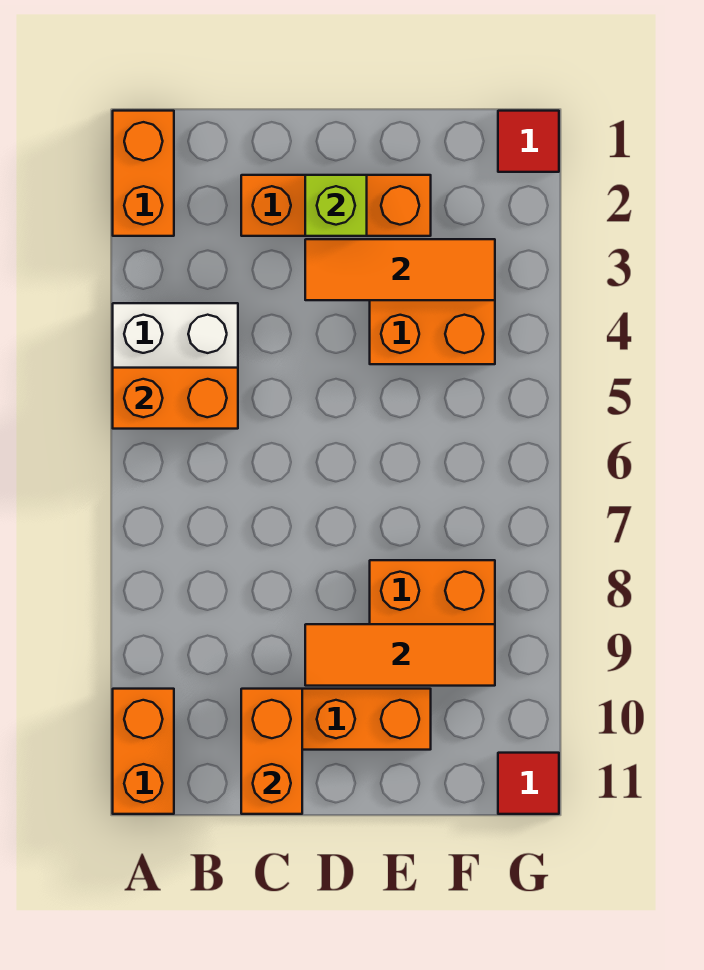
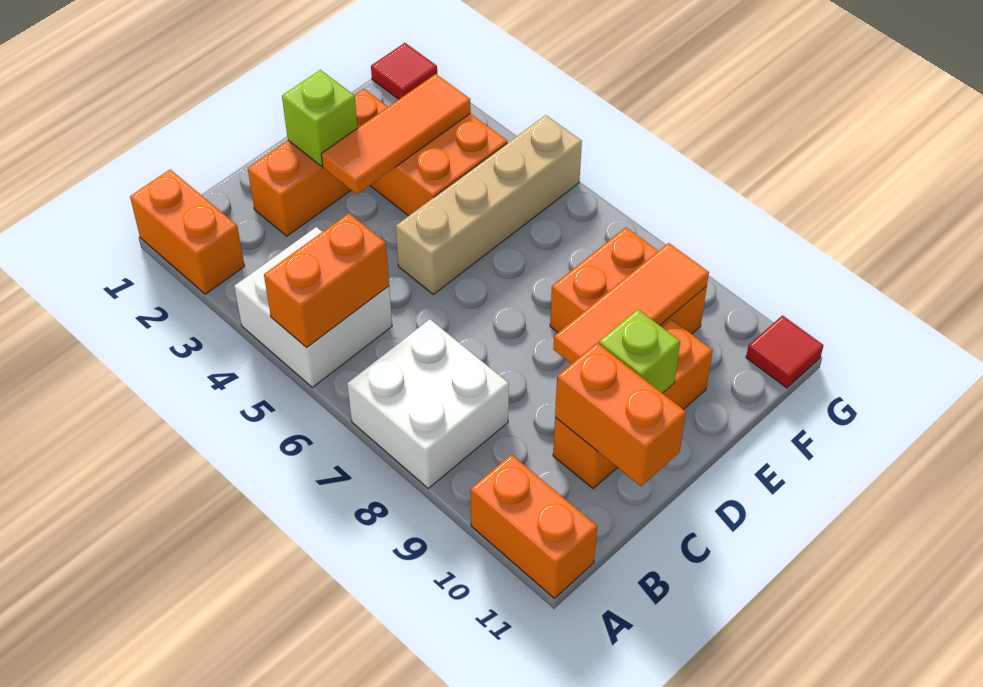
none -> white 2x2 brick [347,319,509,488]
none -> tan 1x4 brick [396,115,582,294]
none -> lime 1x1 brick [599,309,680,393]

